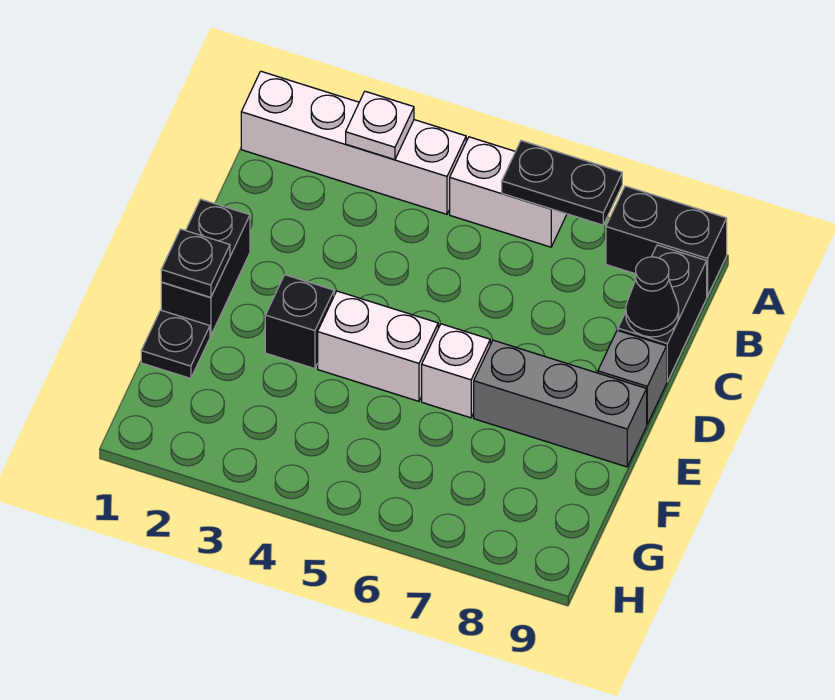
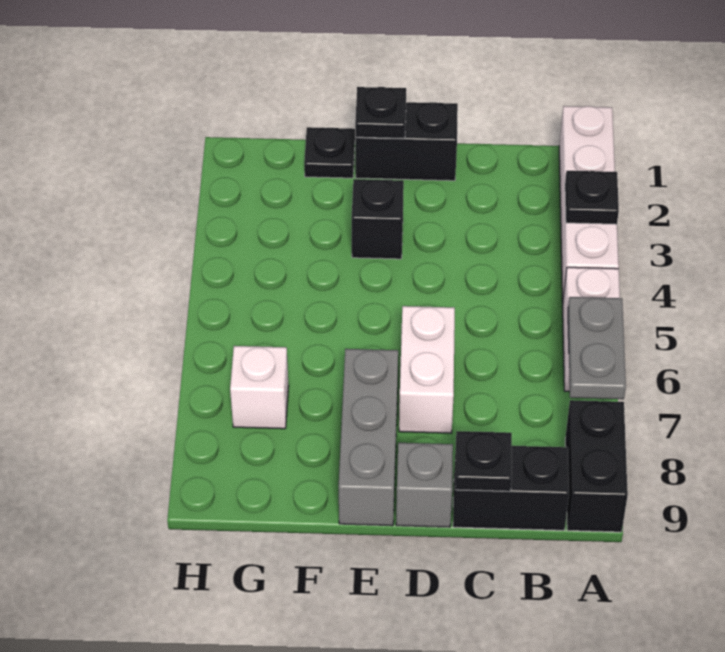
white 1x1 plate [346,91,414,160] -> black 1x1 plate [565,171,619,224]
black 1x2 plate [502,141,622,225] -> grey 1x2 plate [568,297,626,399]
black 1x1 cone [626,257,679,337] -> black 1x1 plate [455,431,512,491]
white 1x2 brick [318,291,438,401] -> white 1x2 brick moved to [399,306,455,433]
white 1x1 brick [422,324,490,418] -> white 1x1 brick moved to [230,346,289,429]

